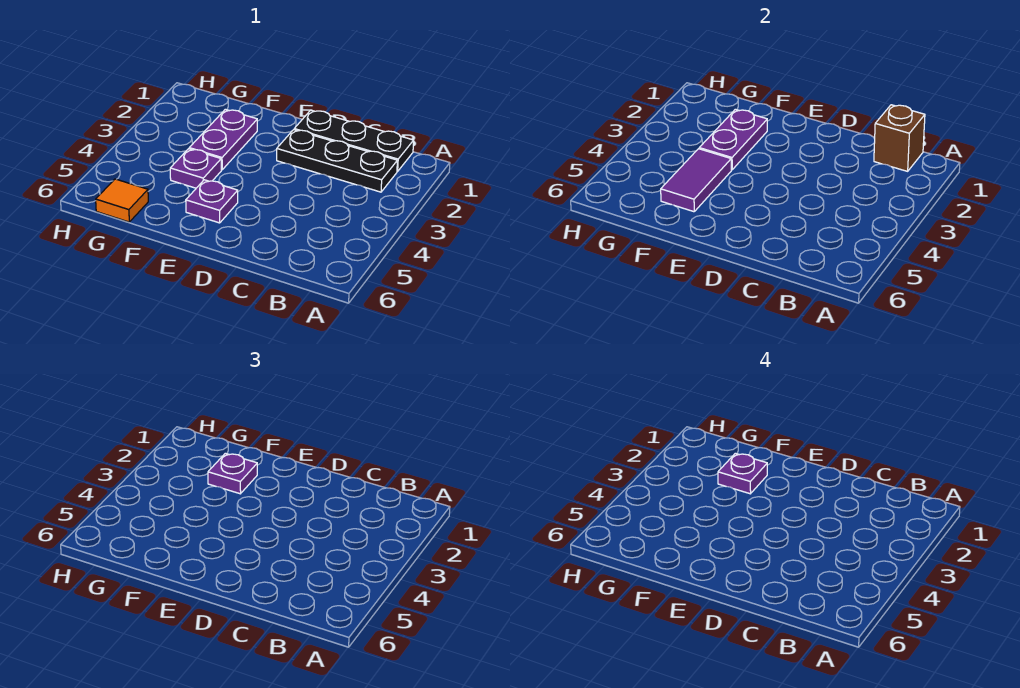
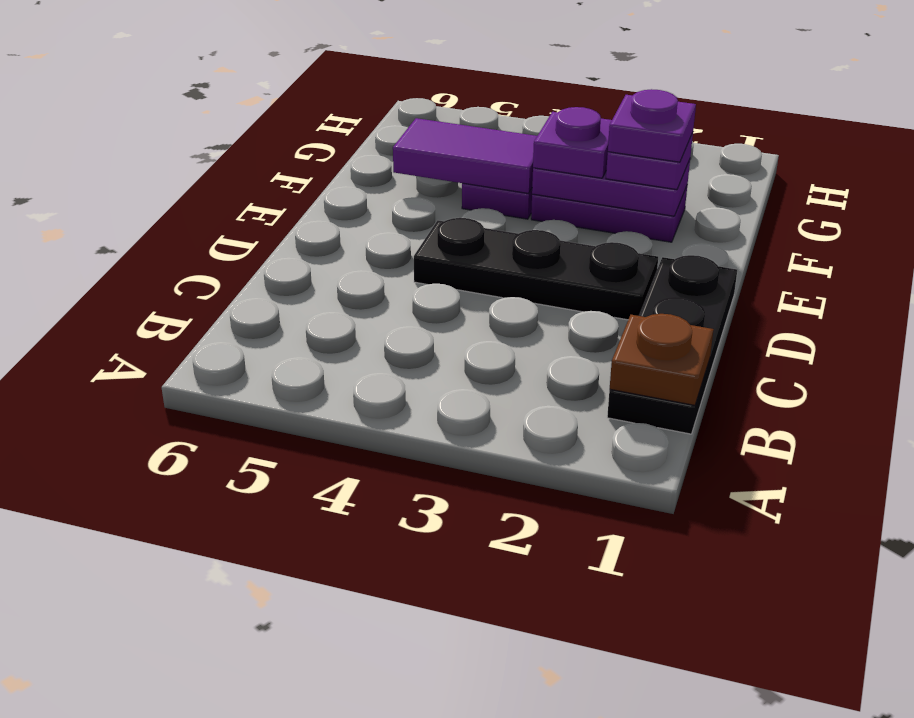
brown 1x1 brick [874,105,925,171] -> brown 1x1 plate [610,314,714,405]
black 1x3 plate [277,130,397,192] -> black 1x3 plate turned to [414,218,658,320]
purple 1x1 plate [186,180,238,223] -> purple 1x1 plate moved to [533,107,612,178]
orange 1x1 tile [96,179,148,222] -> none

